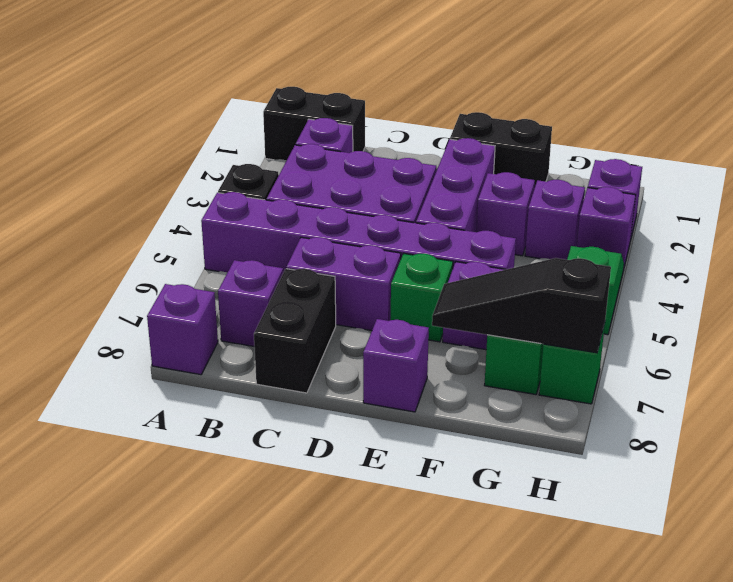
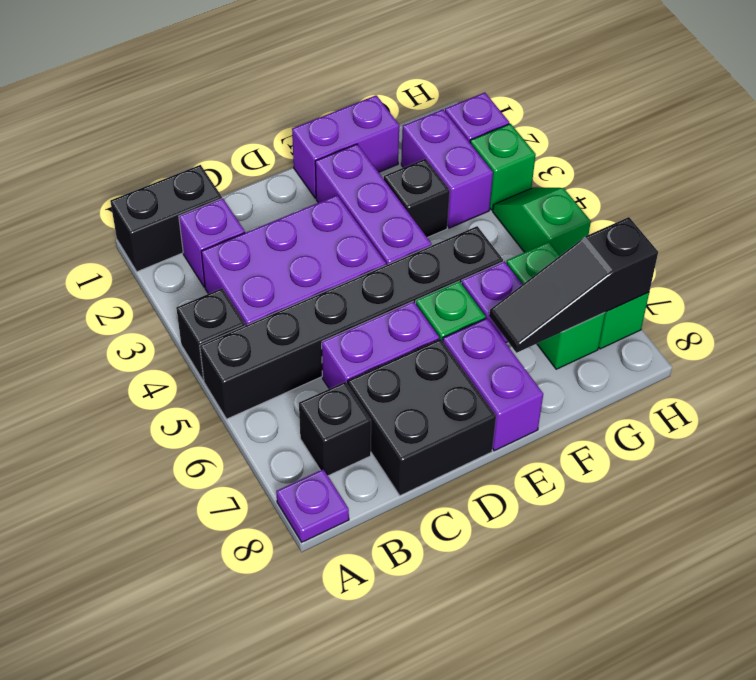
purple 1x6 brick [201,192,516,273] -> black 1x6 brick [200,226,503,419]
purple 1x1 brick [147,284,218,375] -> purple 1x1 plate [276,469,349,542]
purple 1x1 brick [218,260,283,346] -> black 1x1 brick [299,382,371,476]
black 1x2 brick [254,269,336,393] -> black 2x2 brick [348,339,496,496]
black 1x2 brick [450,112,552,188] -> purple 1x2 brick [292,95,399,198]
purple 1x1 brick [363,319,429,412] -> purple 1x2 brick [443,318,543,451]
purple 1x1 brick [476,172,535,256] -> black 1x1 brick [384,159,450,238]
purple 1x1 brick [525,180,585,260] -> purple 1x2 brick [401,109,493,228]
purple 1x1 brick [577,187,636,269] -> green 1x1 brick [470,124,536,210]

